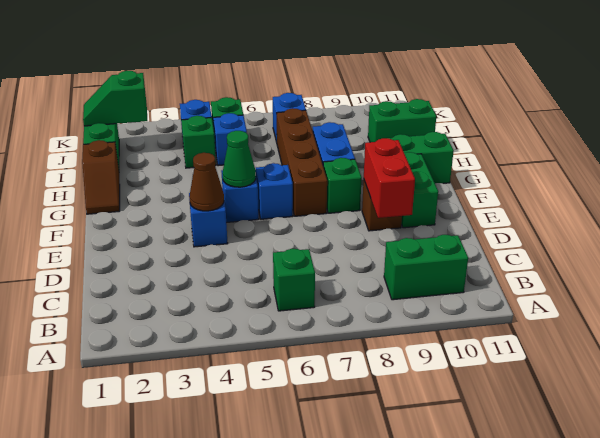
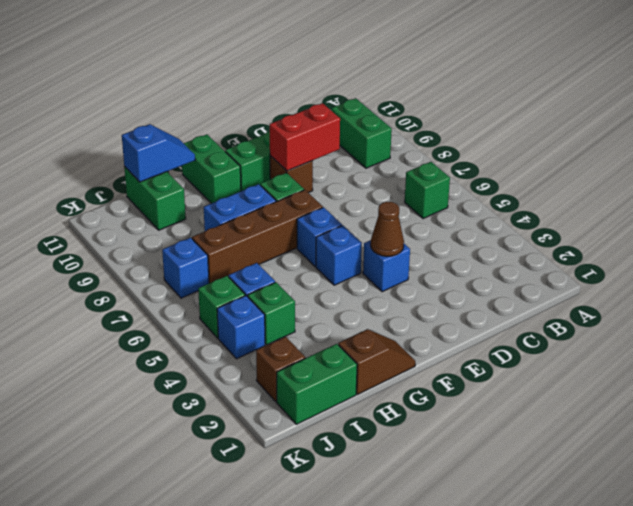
green 1x1 cone [222,131,256,187] -> none
none -> blue 1x2 slope [122,124,195,182]
green 1x2 slope [83,71,147,126] -> none
none -> brown 1x1 brick [256,337,305,402]

